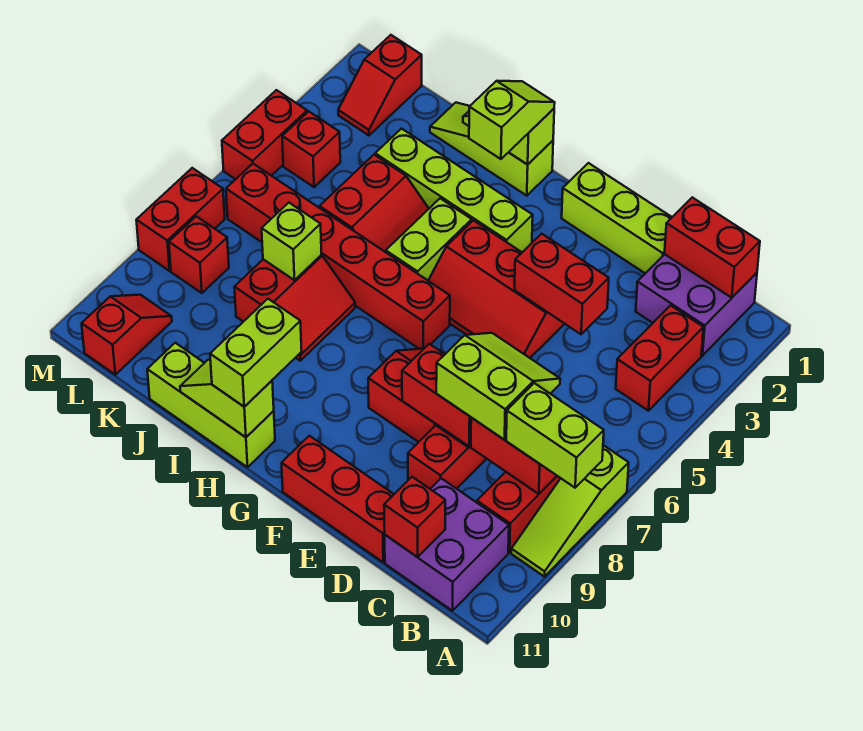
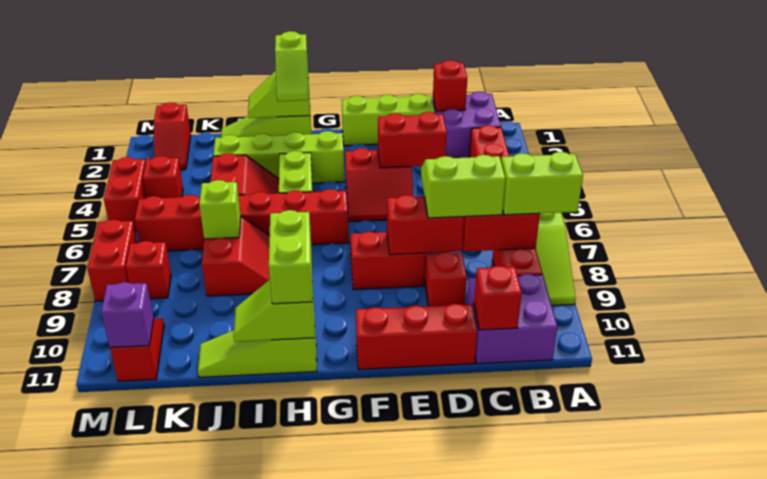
red 1x2 brick [665,197,760,298] -> red 1x1 brick [433,60,467,111]
red 2x3 slope [428,220,564,358] -> red 2x2 slope [345,148,413,222]
lime 1x2 slope [469,81,555,159] -> lime 1x2 slope turned to [275,31,309,101]
lime 1x3 brick [147,343,275,467] -> lime 1x3 slope [198,317,317,377]
none -> purple 1x1 brick [101,282,154,348]

